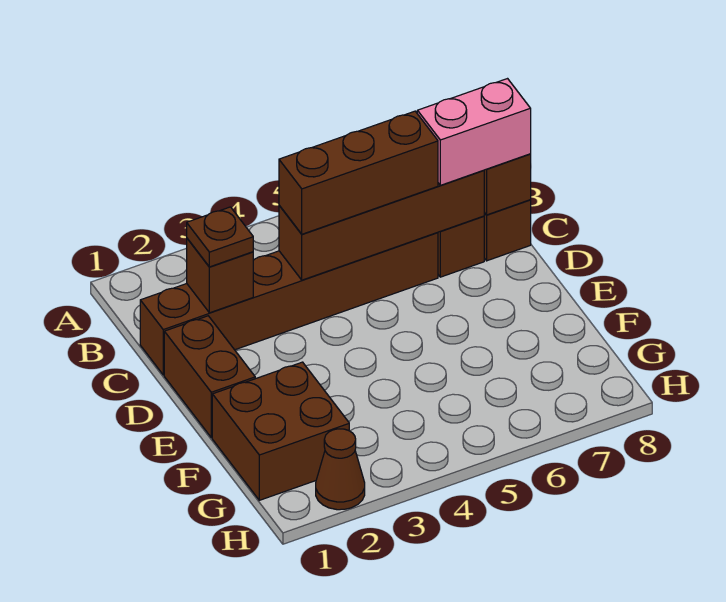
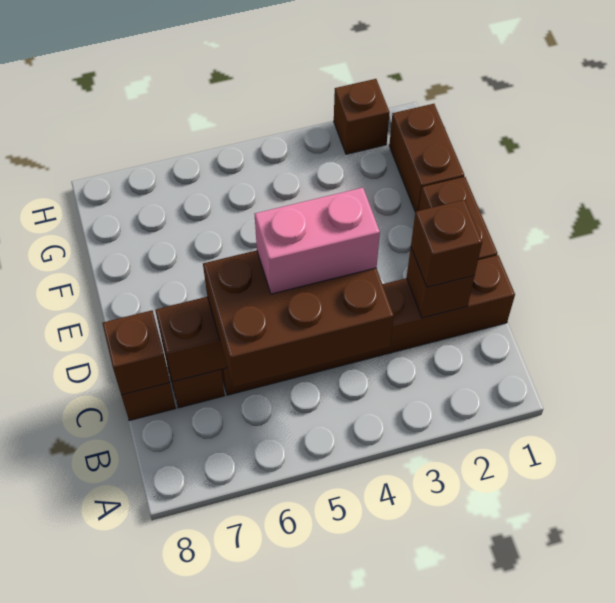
brown 1x1 plate [187,207,253,267] -> brown 1x1 brick [411,200,482,287]
brown 1x3 brick [279,111,438,234] -> brown 2x3 brick [203,250,394,387]
pink 1x2 brick [417,79,531,185] -> pink 1x2 brick moved to [255,188,380,294]
brown 2x2 brick [212,362,349,500] -> brown 1x2 brick [389,104,464,212]
brown 1x1 cone [316,429,365,510] -> brown 1x1 brick [334,79,390,154]

